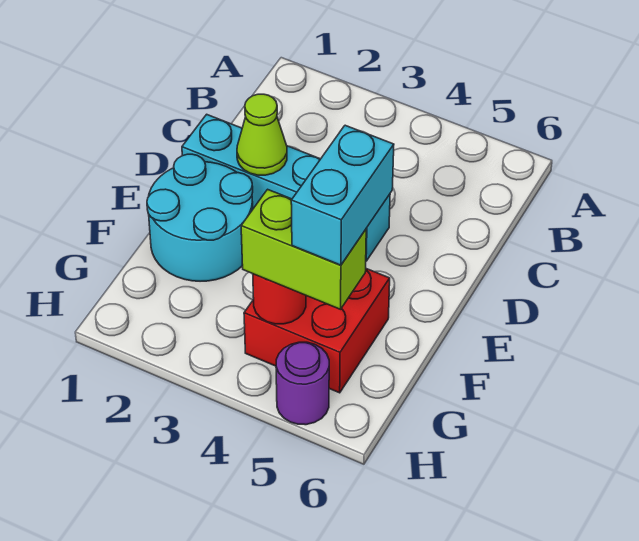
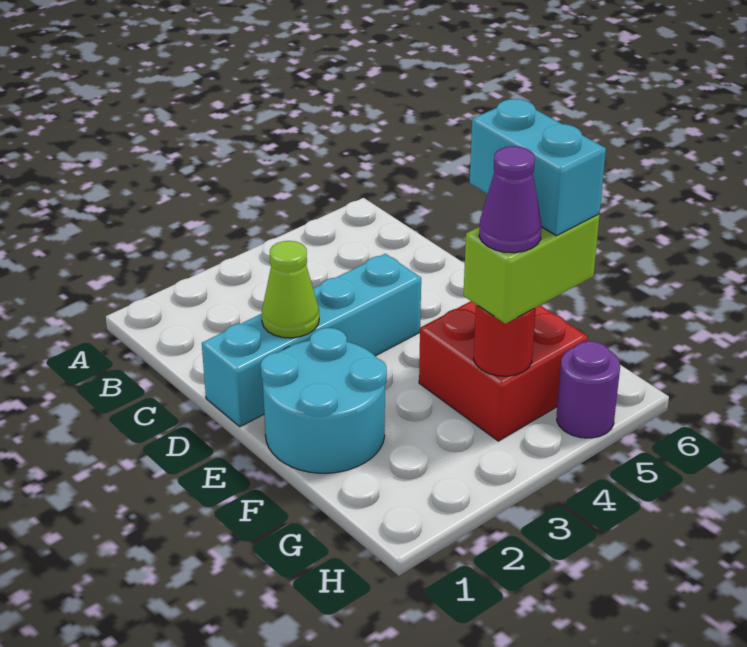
none -> purple 1x1 cone [479,146,542,253]

